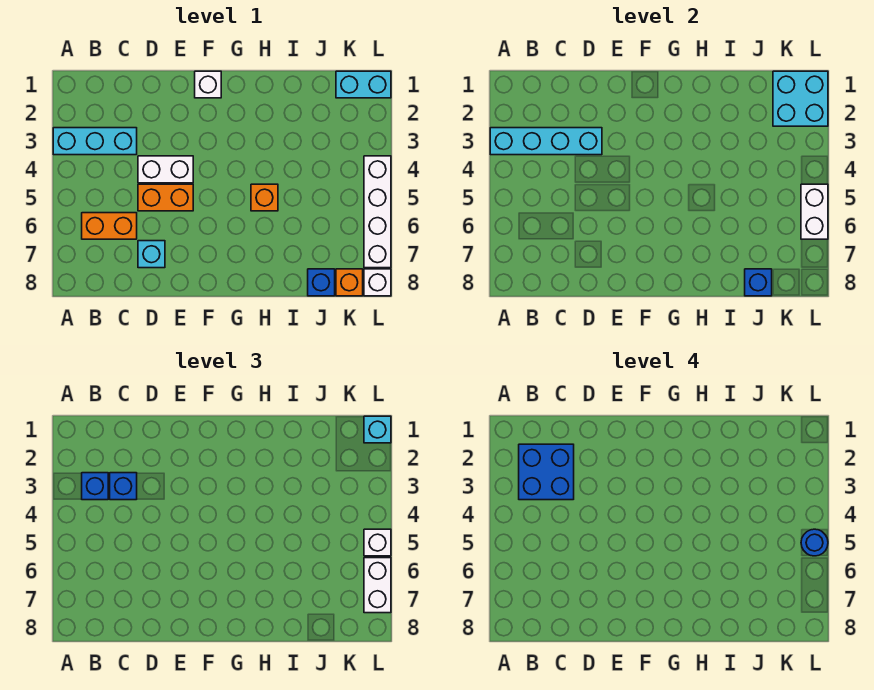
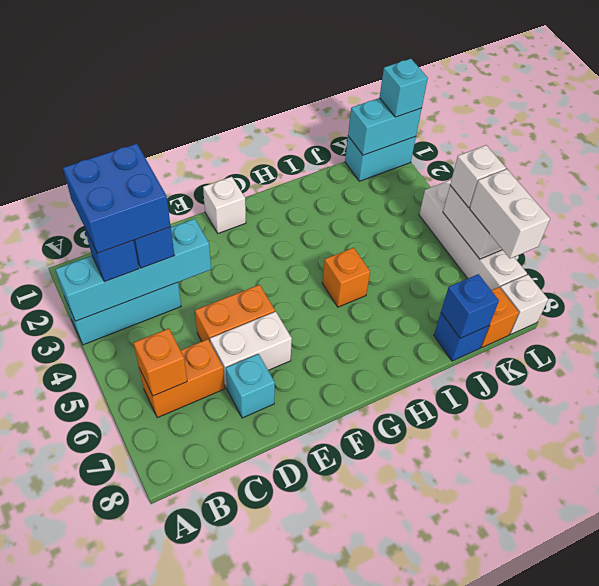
none -> orange 1x1 brick [134,329,187,396]
white 1x2 brick [138,156,193,183] -> white 1x2 brick moved to [210,312,292,388]
cyan 2x2 brick [773,71,828,126] -> cyan 1x2 brick [348,98,422,155]
blue 1x1 round brick [801,529,828,556] -> none

